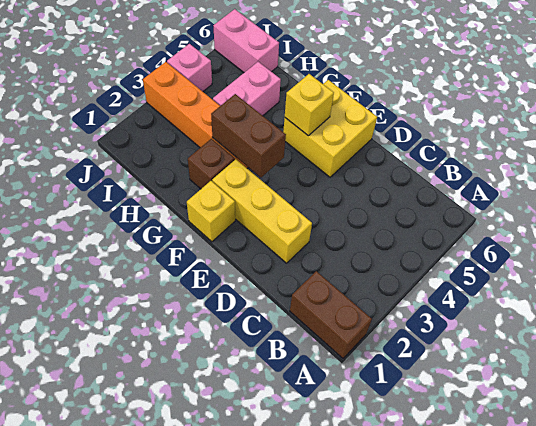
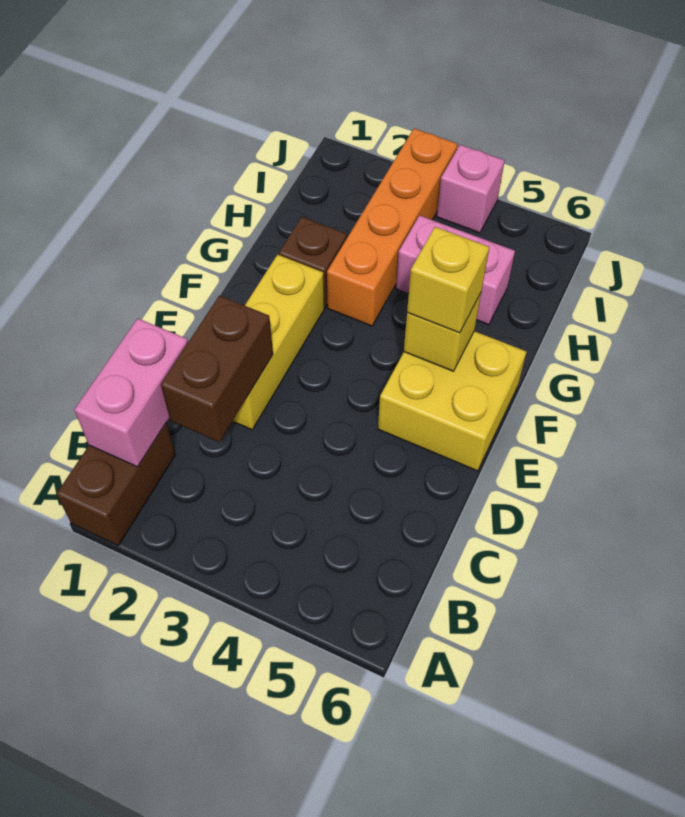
yellow 1x1 brick [187,181,235,242] -> yellow 1x1 brick moved to [407,227,489,333]
brown 1x2 brick [211,94,286,177] -> brown 1x2 brick moved to [161,296,273,442]
pink 1x2 brick [213,9,279,72] -> pink 1x2 brick moved to [74,319,188,467]

